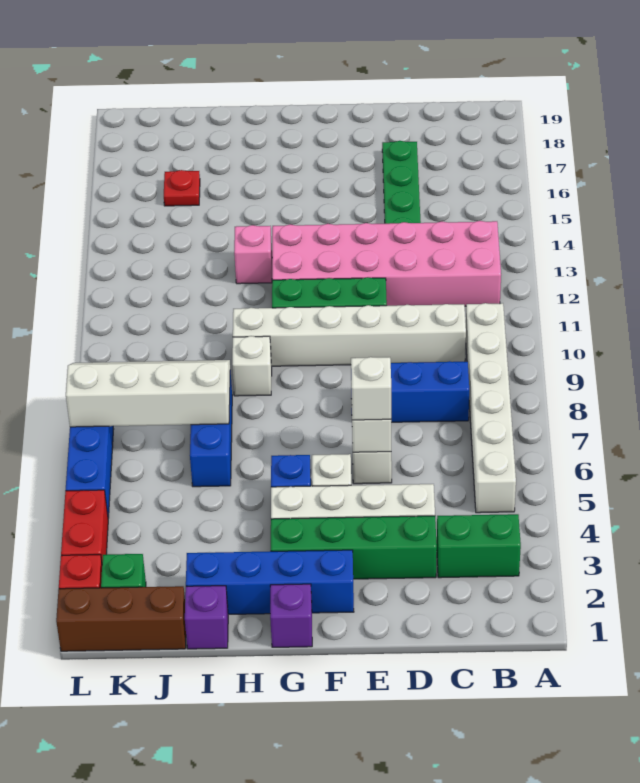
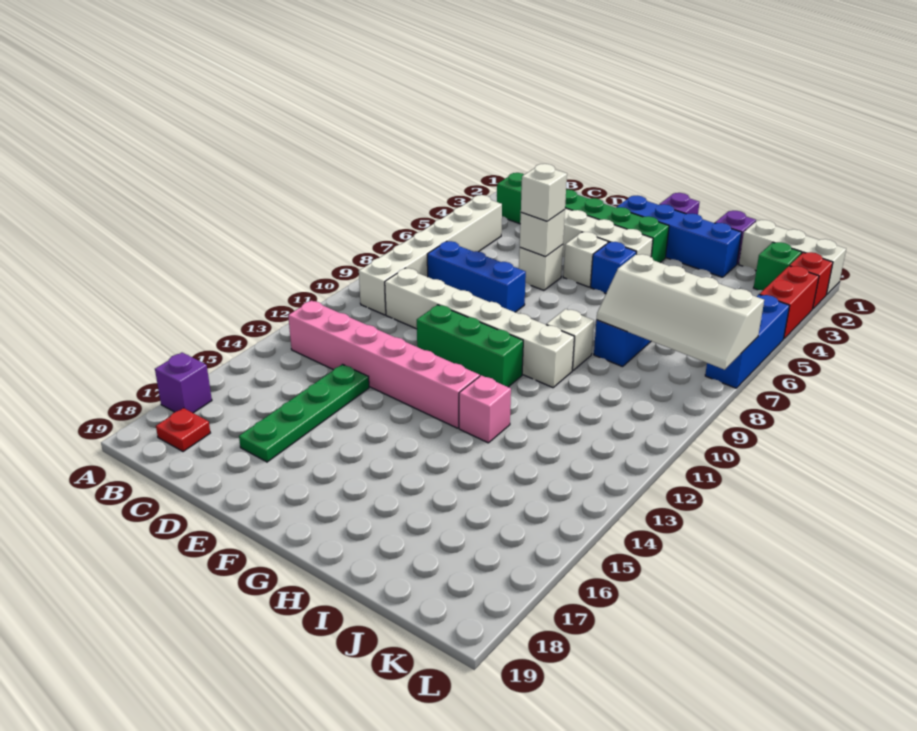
none -> purple 1x1 brick [155,353,212,413]
pink 2x6 brick [272,221,501,306] -> pink 1x6 brick [288,301,480,428]
brown 1x3 brick [56,586,186,651] -> white 1x3 brick [739,220,846,295]
red 1x1 plate [164,170,200,206] -> red 1x1 plate moved to [156,408,210,452]

